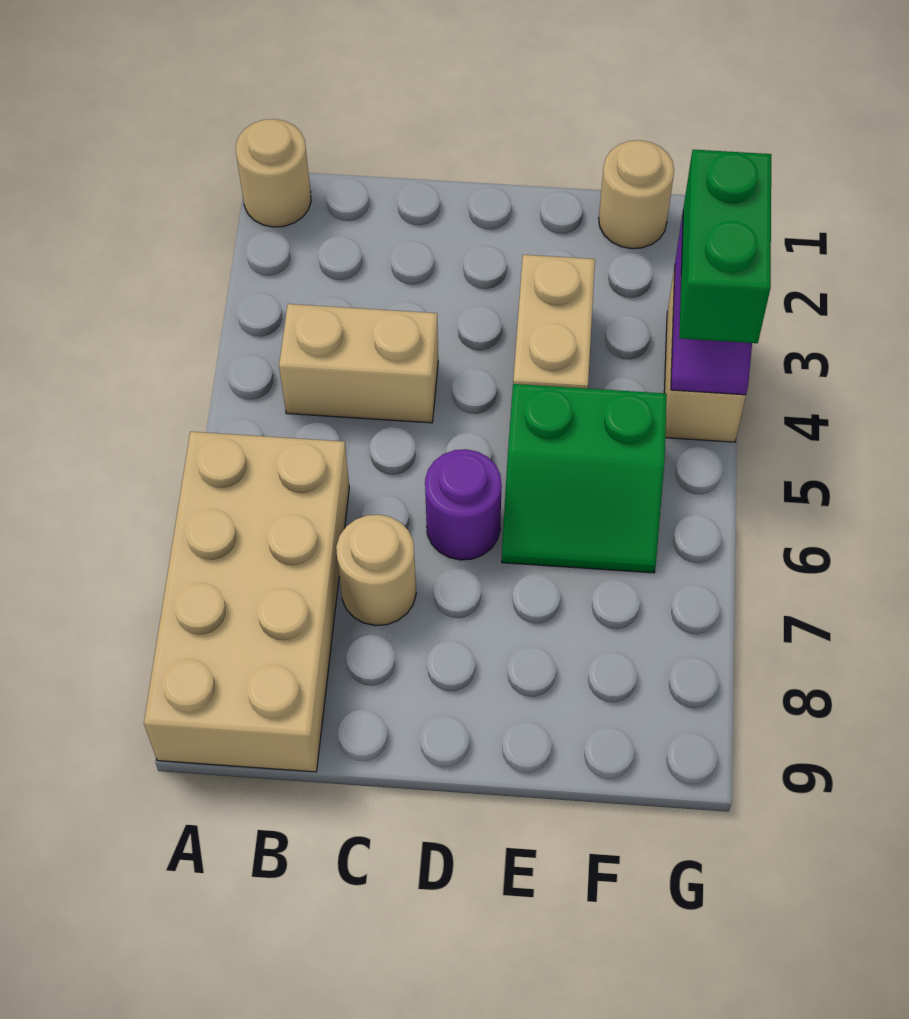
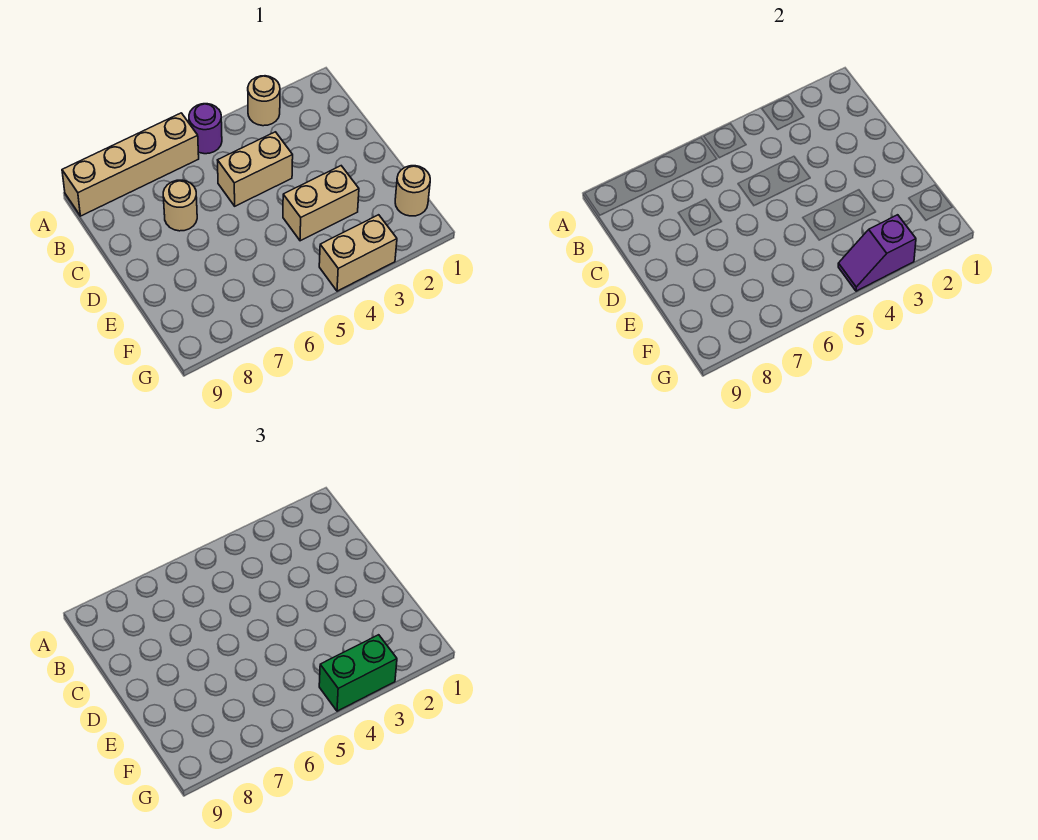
tan 1x1 round brick [236,119,311,227] -> tan 1x1 round brick moved to [248,76,280,126]
tan 2x4 brick [144,432,349,772] -> tan 1x4 brick [62,113,199,216]
tan 1x2 brick [279,304,438,423] -> tan 1x2 brick turned to [218,132,293,206]
purple 1x1 round brick [425,449,502,560] -> purple 1x1 round brick moved to [189,104,222,154]
green 2x2 slope [502,384,667,573] -> none

